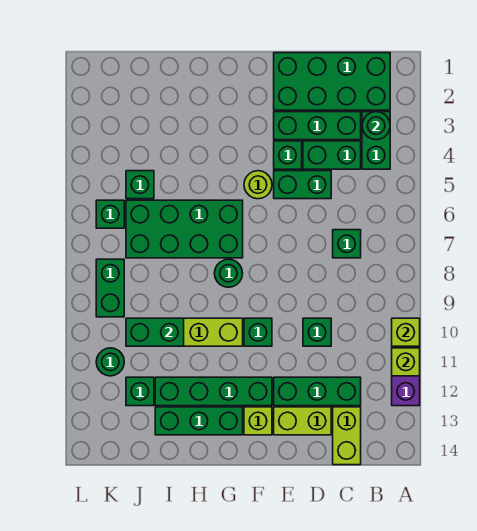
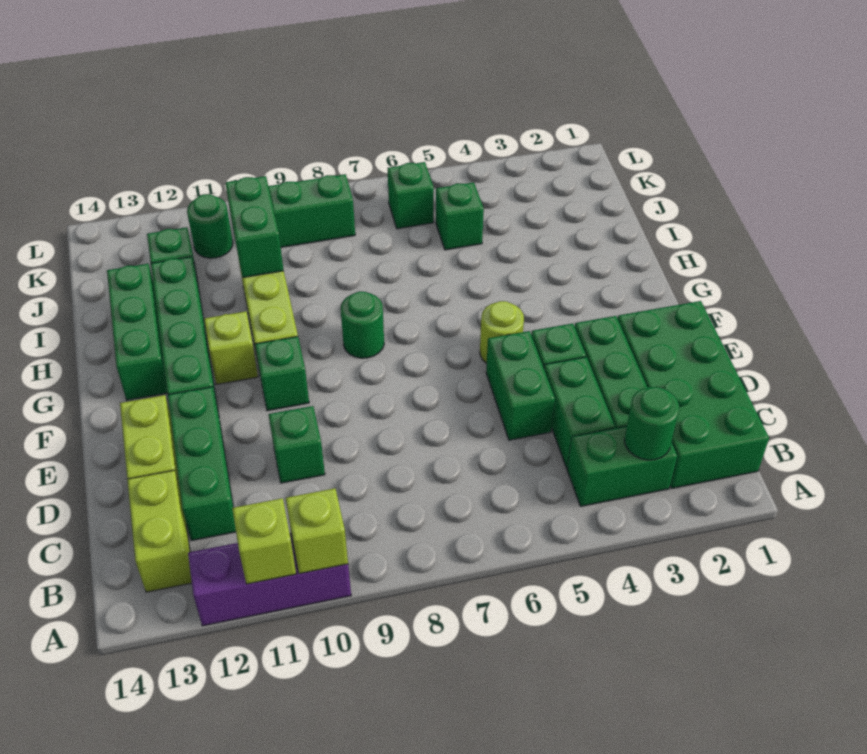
green 1x1 brick [333,230,361,258] -> none
lime 1x2 brick [333,407,361,465] -> lime 1x2 brick turned to [127,470,192,592]
lime 1x1 brick [244,407,272,435] -> lime 1x1 brick moved to [204,311,258,384]
green 2x4 brick [126,200,243,258] -> none

